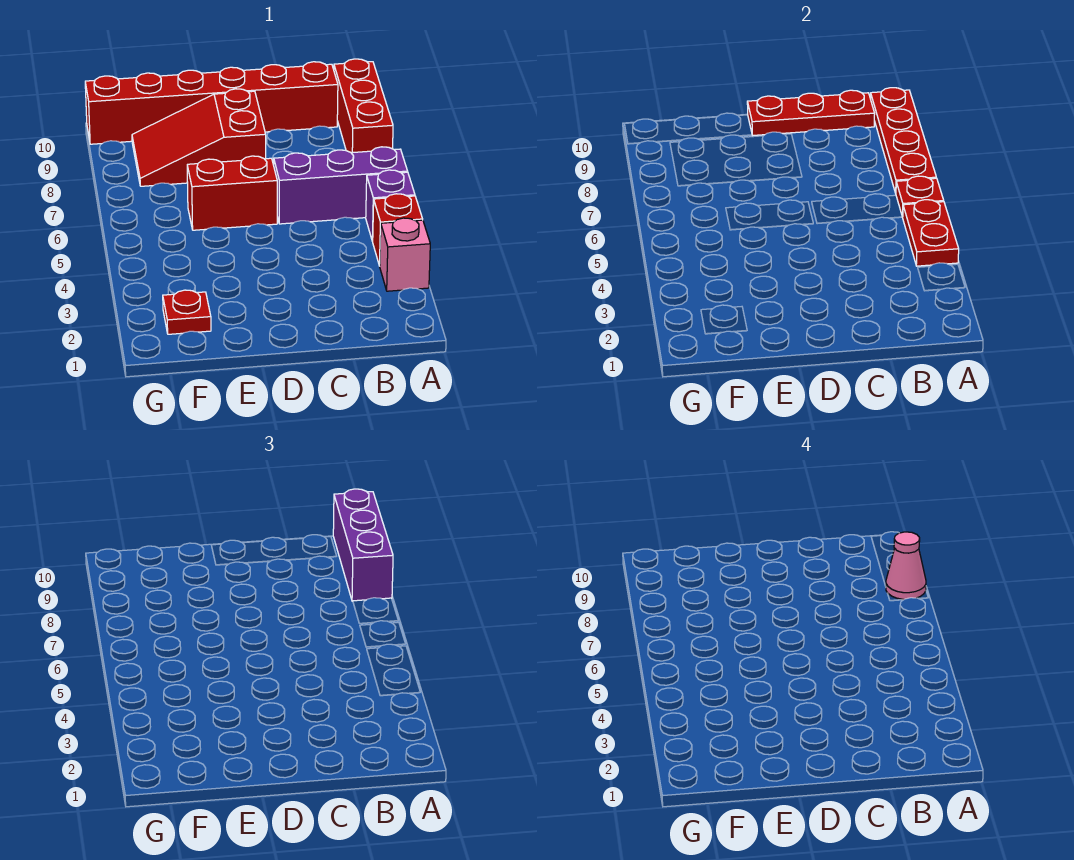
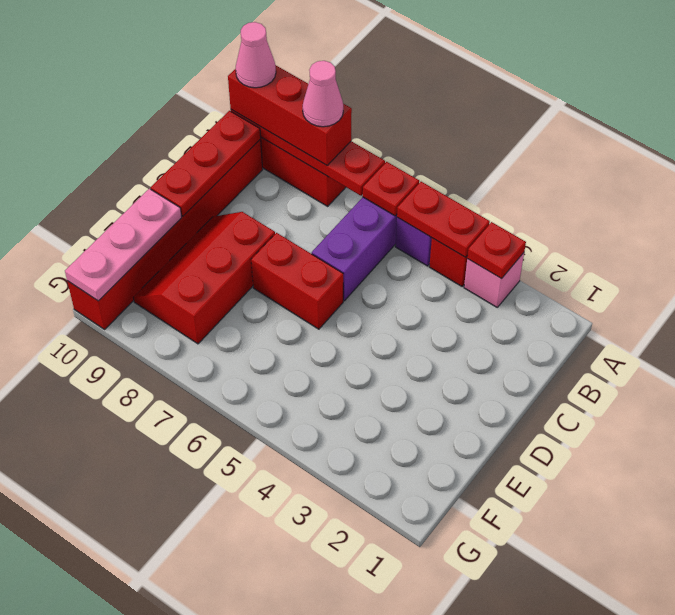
purple 1x3 brick [333,489,393,601] -> red 1x3 brick [228,65,352,165]
none -> pink 1x1 cone [236,22,276,88]
red 1x2 brick [187,156,277,230] -> red 1x2 brick turned to [251,233,343,329]
red 2x3 slope [132,89,266,186] -> red 2x3 slope turned to [133,212,275,344]
none -> pink 1x3 plate [65,189,182,301]
red 1x1 plate [163,290,211,334] -> red 1x1 plate moved to [467,222,526,279]

